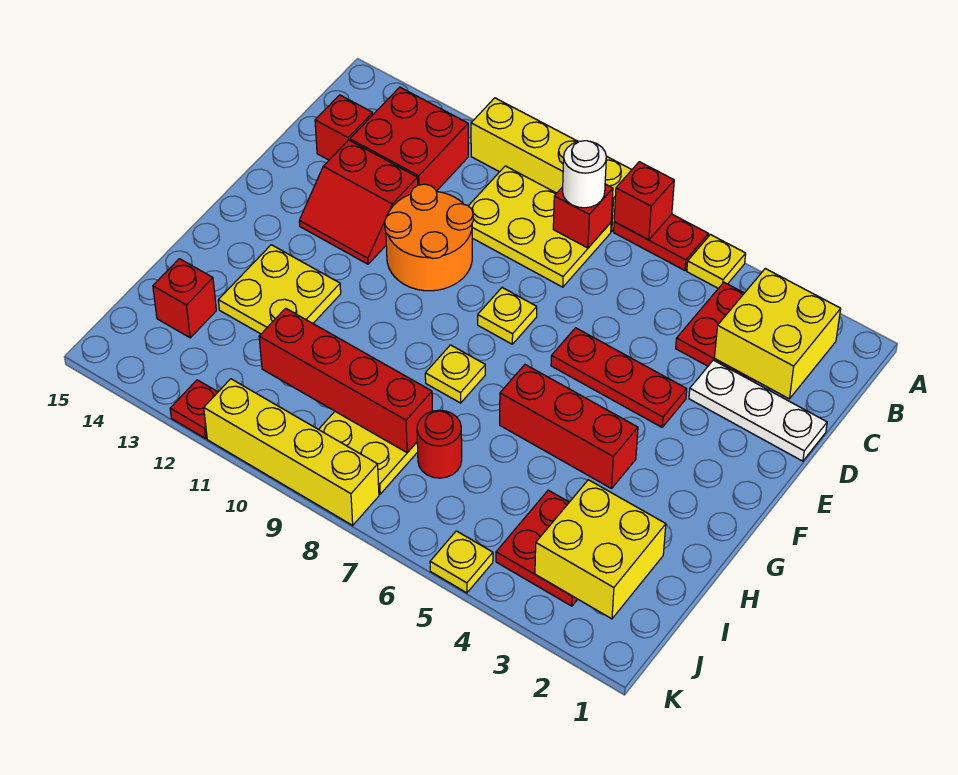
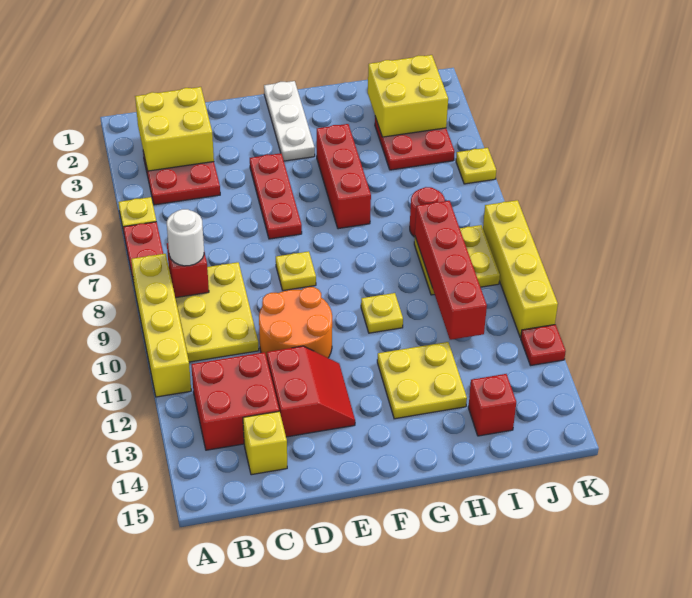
red 1x1 brick [614,162,674,240] -> none
red 1x1 brick [315,95,373,160] -> yellow 1x1 brick [243,411,287,475]
white 1x3 plate [689,360,827,461] -> white 1x3 plate moved to [264,81,315,161]
yellow 1x1 plate [425,345,485,403] -> yellow 1x1 plate moved to [361,293,403,333]

